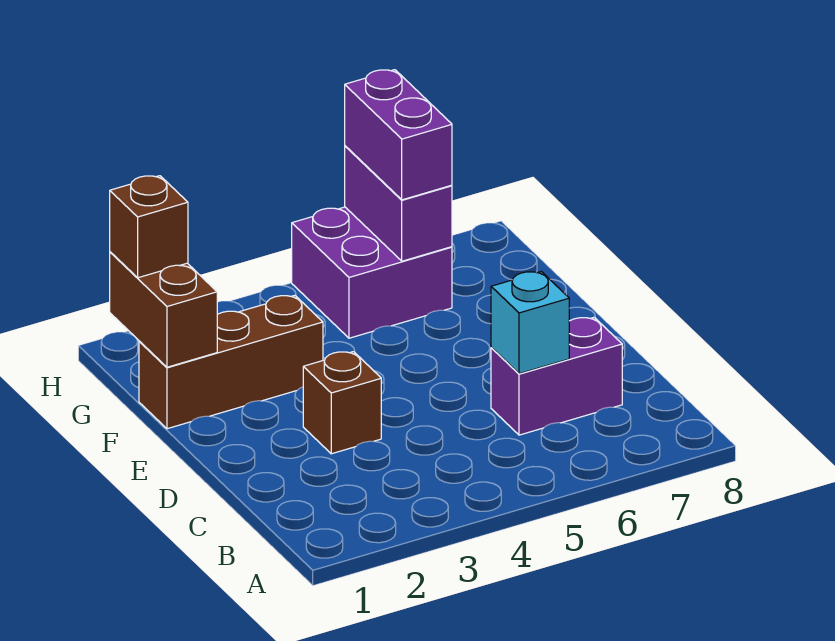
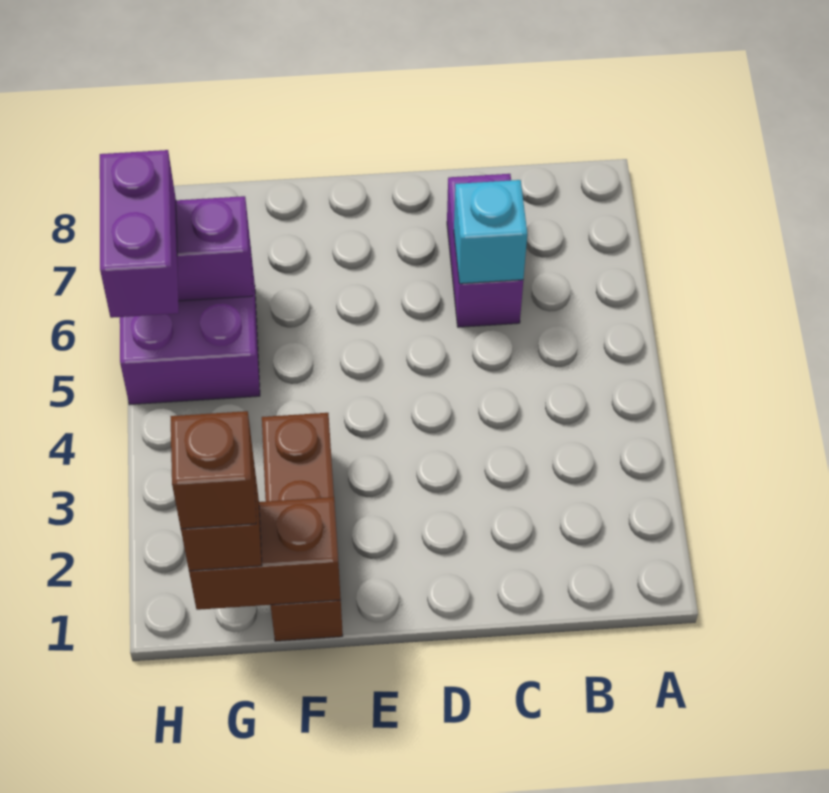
brown 1x1 brick [303,352,381,454] -> brown 1x1 brick moved to [170,411,256,529]
purple 1x2 brick [345,70,452,200] -> purple 1x2 brick turned to [100,150,179,318]

